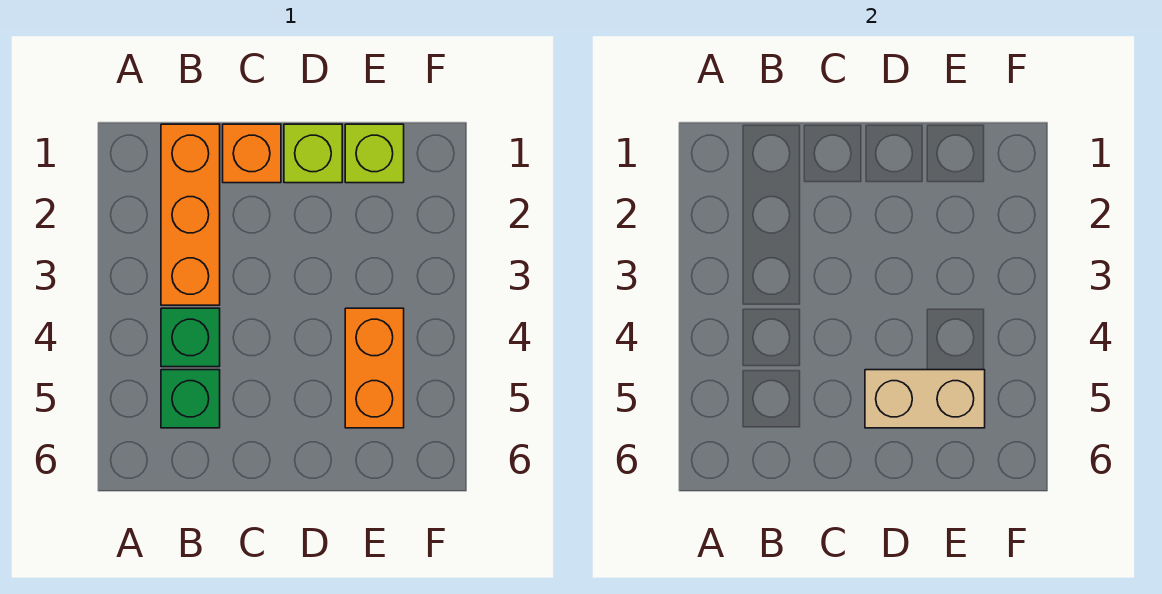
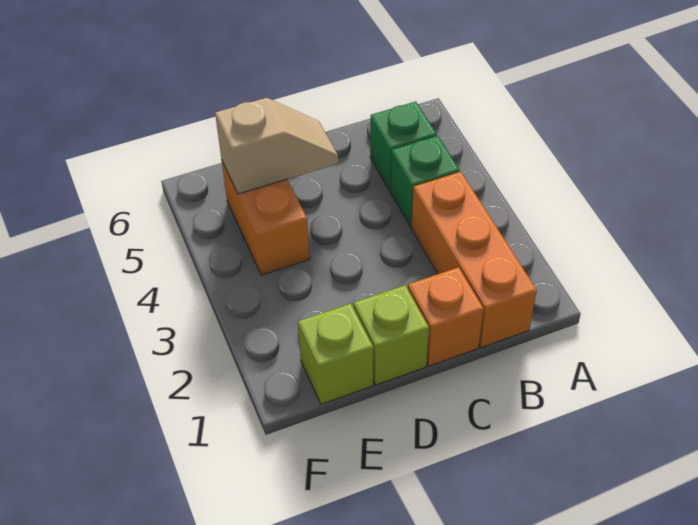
tan 1x2 brick [865,370,985,428] -> tan 1x2 slope [215,98,338,194]

